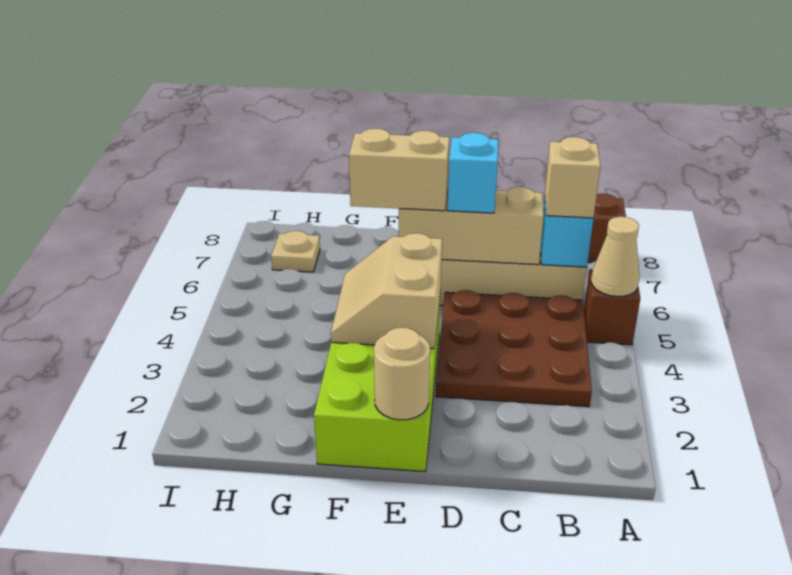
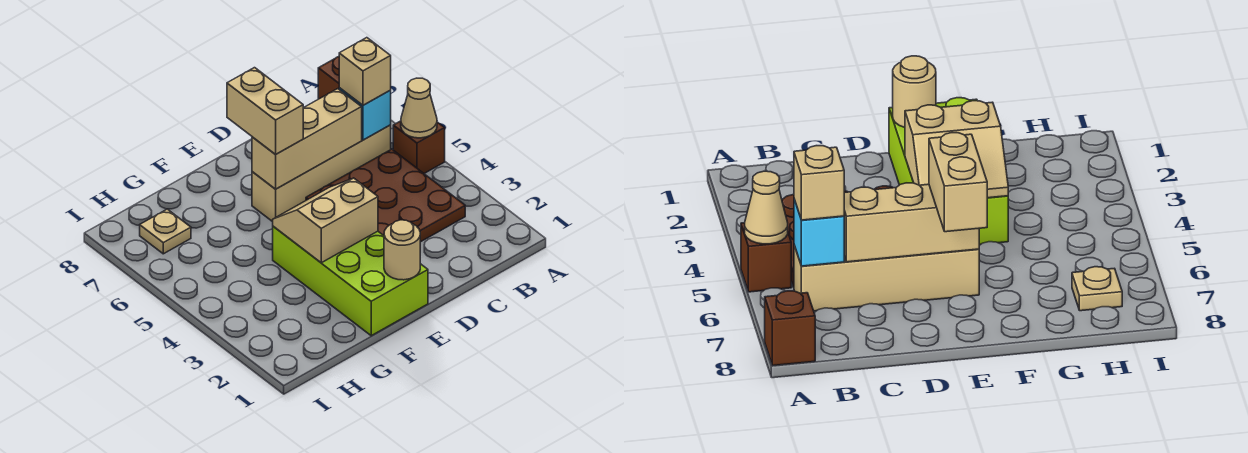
cyan 1x1 brick [448,133,498,213] -> none
tan 2x2 slope [331,233,442,348] -> tan 2x2 slope turned to [273,178,378,263]
tan 1x2 brick [349,129,449,211] -> tan 1x2 brick turned to [227,68,303,155]

